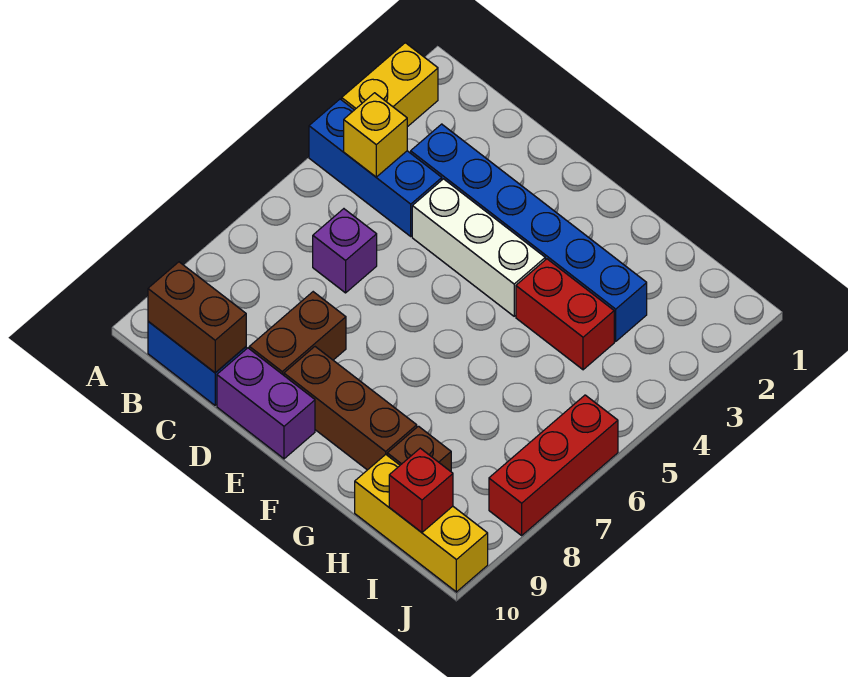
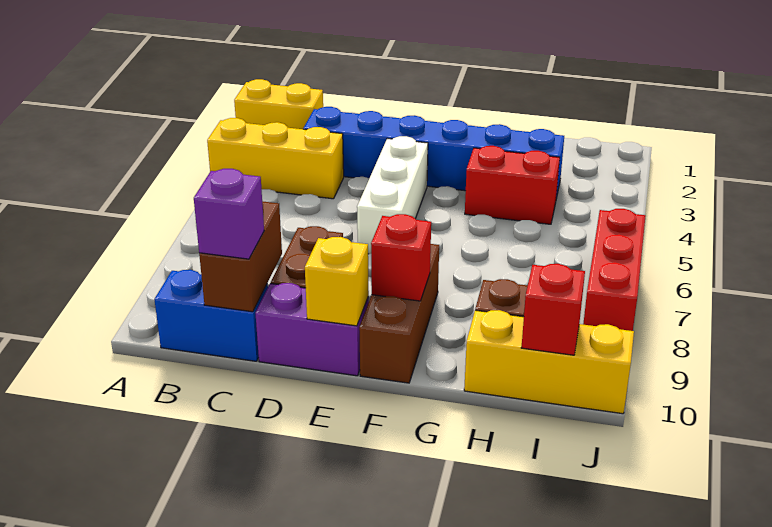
yellow 1x2 brick [342,43,438,127] -> yellow 1x2 brick turned to [234,79,323,129]
blue 1x3 brick [309,99,442,236] -> yellow 1x3 brick [207,118,344,199]
yellow 1x1 brick [344,93,407,177] -> yellow 1x1 brick moved to [305,237,369,326]
brown 1x2 brick [148,262,246,373] -> brown 1x2 brick turned to [199,201,282,312]
purple 1x1 brick [313,209,377,293] -> purple 1x1 brick moved to [194,169,264,259]
white 1x3 brick [412,179,545,316] -> white 1x3 brick turned to [357,136,428,254]
brown 1x3 brick [284,347,417,470] -> brown 1x3 brick turned to [359,244,439,383]
none -> red 1x1 brick [371,214,431,301]

